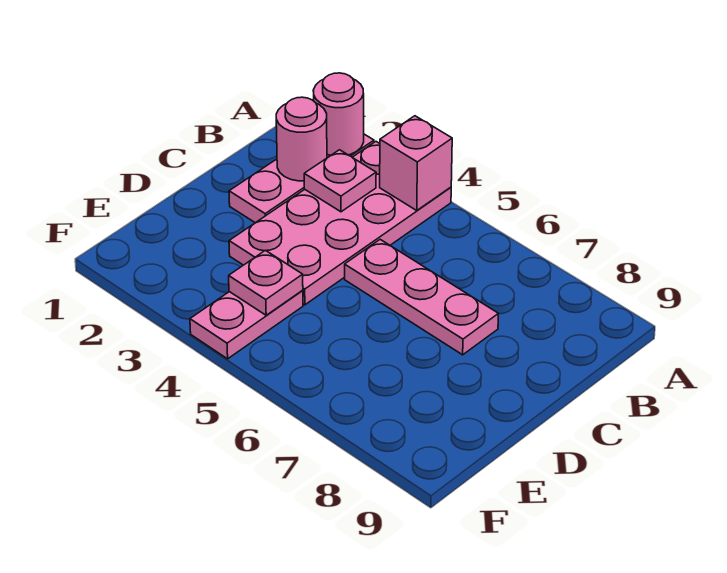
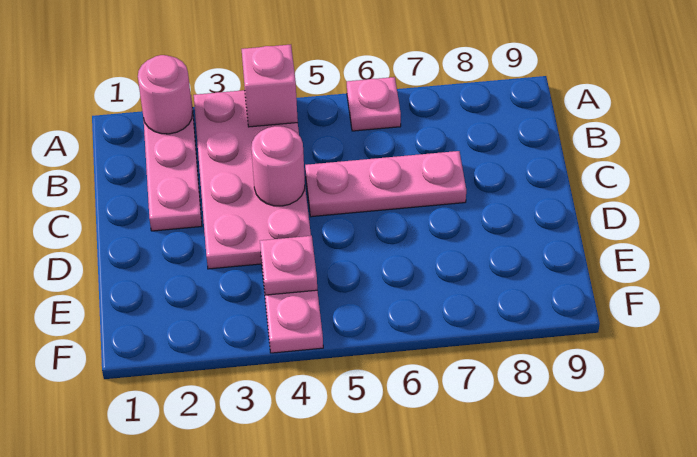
pink 1x1 round brick [276,97,327,181] -> pink 1x1 round brick moved to [251,126,305,206]
pink 1x1 plate [304,150,376,212] -> pink 1x1 plate moved to [347,77,401,131]

